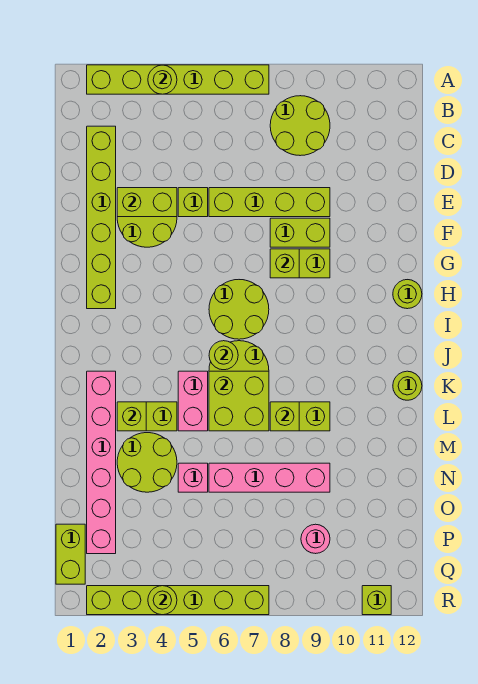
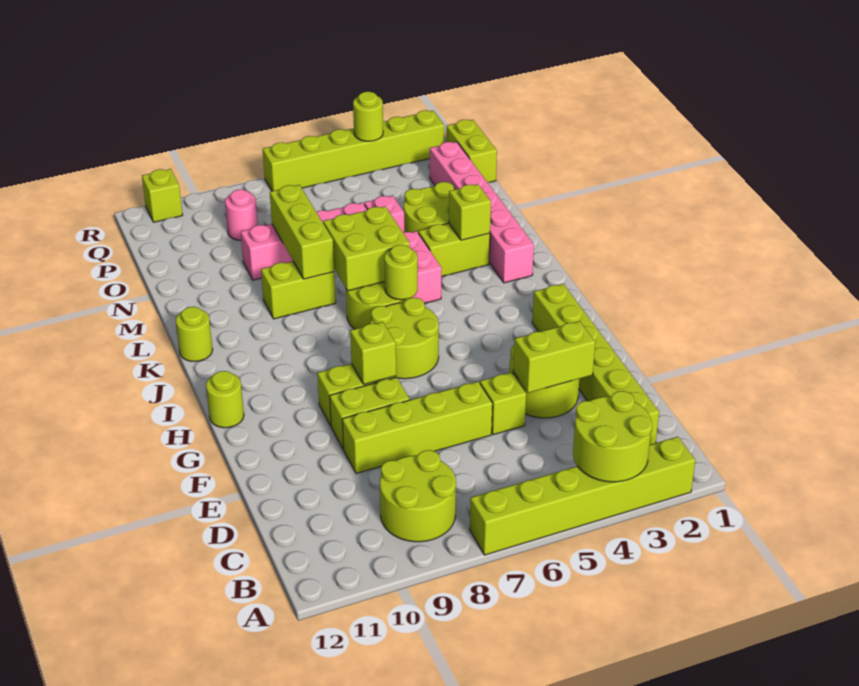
lime 1x1 round brick [148,65,177,94] -> lime 2x2 round brick [573,391,652,482]
lime 1x1 brick [270,402,299,431] -> lime 1x3 brick [270,185,334,279]

